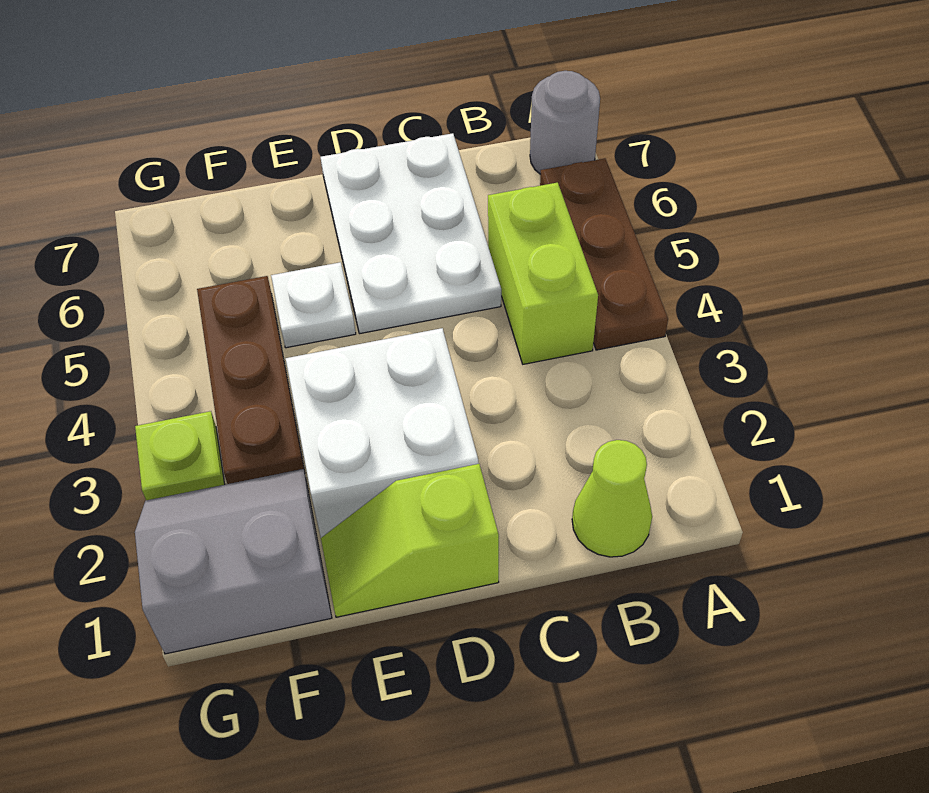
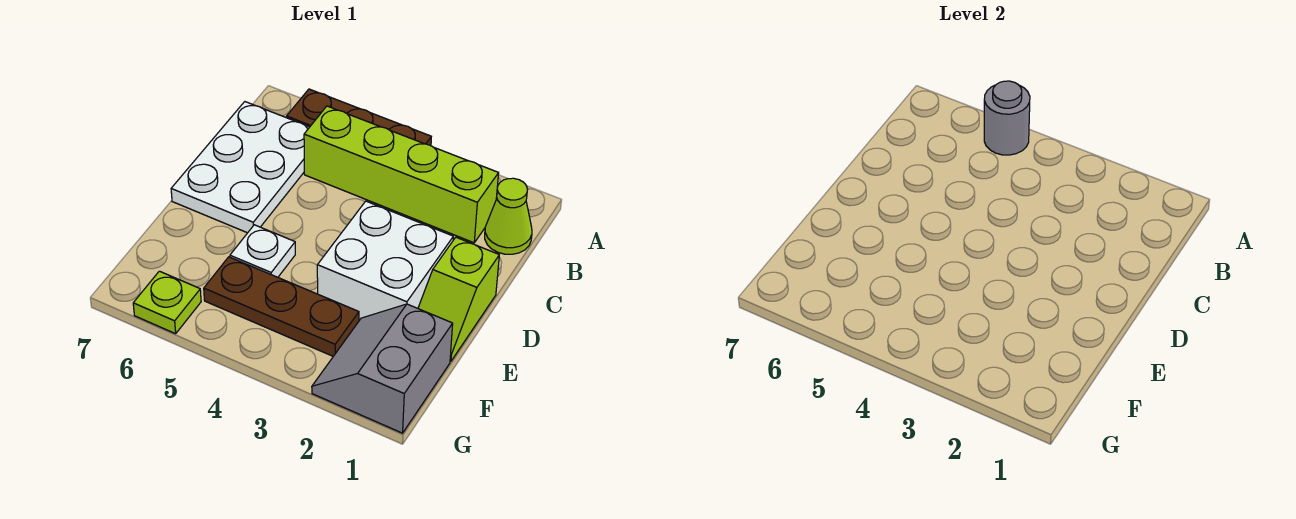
grey 1x1 round brick [530,71,600,174] -> grey 1x1 round brick moved to [984,81,1030,155]
lime 1x2 brick [488,183,598,364] -> lime 1x4 brick [304,106,499,243]
white 2x3 plate [321,133,501,334] -> white 2x3 plate turned to [171,102,309,233]
lime 1x1 plate [135,411,225,500] -> lime 1x1 plate moved to [133,271,201,334]

